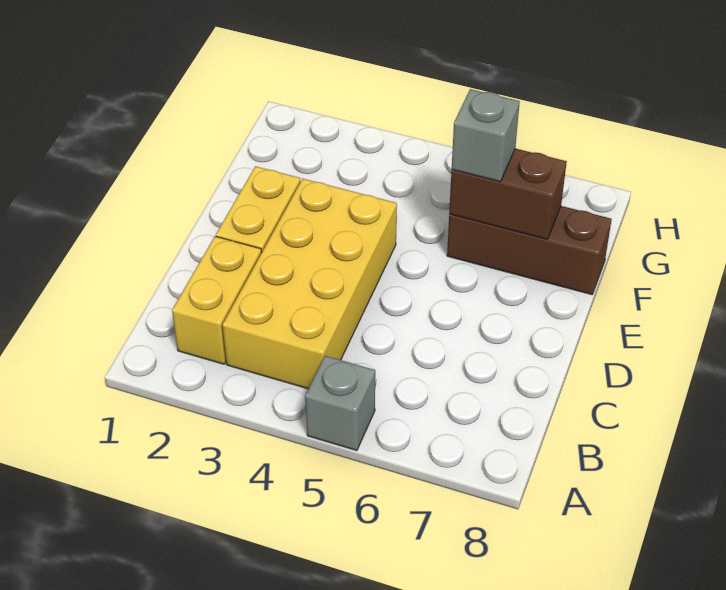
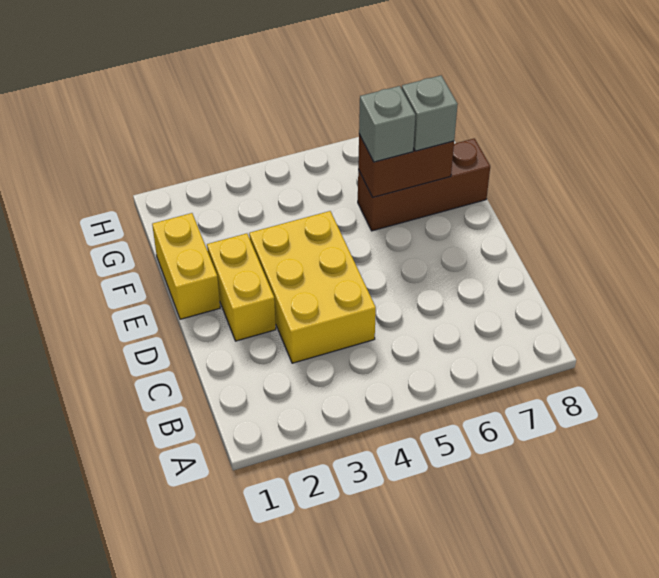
grey 1x1 brick [305,356,375,451] -> grey 1x1 brick moved to [402,76,458,151]
yellow 1x2 brick [172,236,262,364] -> yellow 1x2 brick moved to [152,213,220,319]
yellow 2x4 brick [223,179,397,389] -> yellow 2x3 brick [249,211,376,363]

